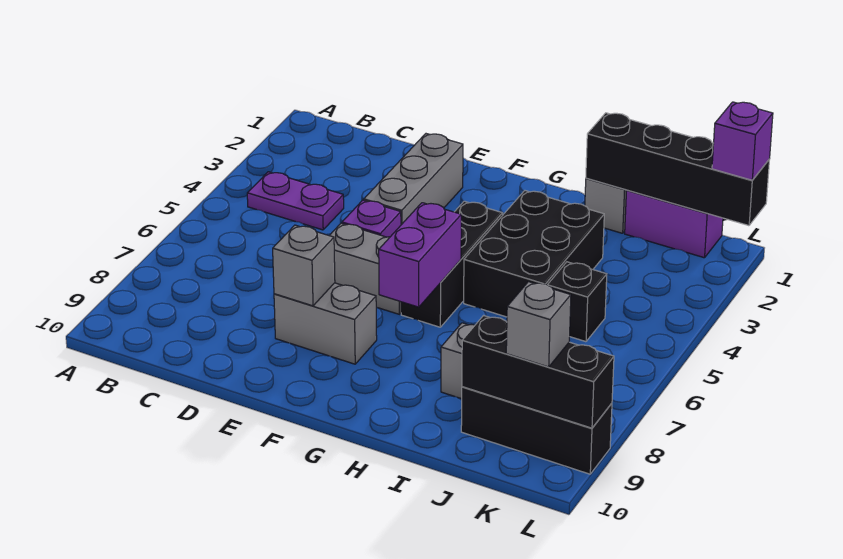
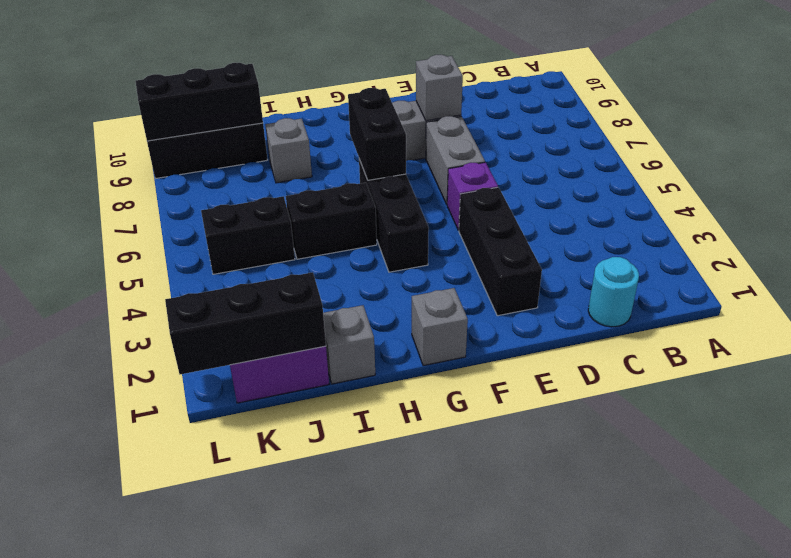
purple 1x2 plate [247,172,344,230] -> none
none -> cyan 1x1 round brick [588,257,639,327]
grey 1x3 brick [364,134,463,225] -> black 1x3 brick [459,187,542,316]
grey 1x2 brick [329,223,401,314] -> grey 1x2 brick turned to [426,116,485,204]
purple 1x2 brick [379,203,461,307] -> black 1x2 brick [348,88,406,180]
black 2x3 brick [464,191,604,317] -> black 1x2 brick [286,183,377,259]
black 1x4 brick [586,113,770,226] -> black 1x3 brick [165,272,326,374]
black 1x1 brick [548,262,607,342] -> black 1x2 brick [201,196,295,274]
grey 1x1 brick [506,282,571,367] -> grey 1x1 brick moved to [412,288,468,366]
purple 1x1 brick [712,102,773,180] -> none

